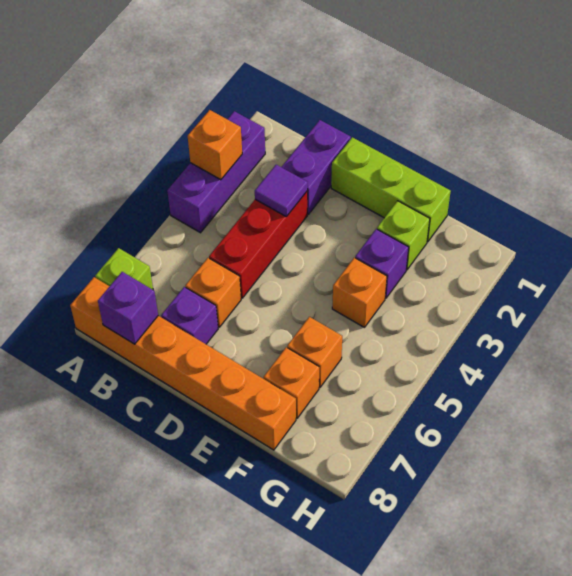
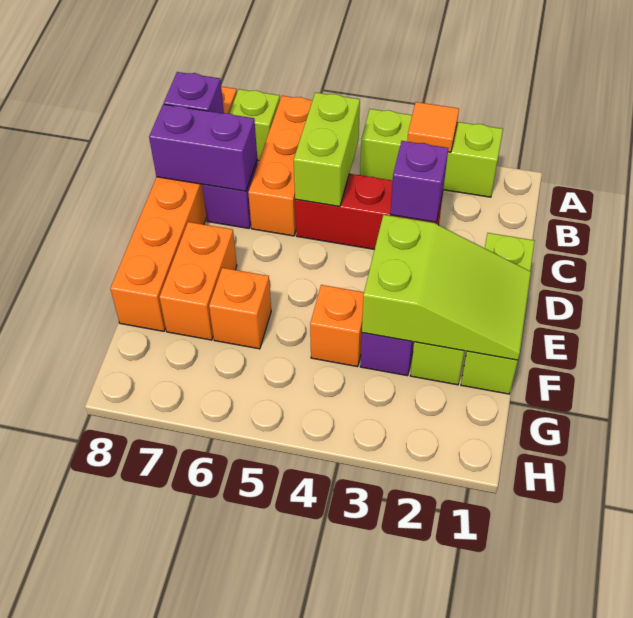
purple 1x3 brick [167,111,265,233] -> lime 1x3 brick [360,109,503,197]
orange 1x1 brick [188,110,242,180] -> orange 1x1 tile [407,102,459,152]
none -> lime 1x2 brick [294,92,360,206]
purple 1x2 brick [282,120,351,214] -> purple 1x2 brick moved to [149,104,257,191]
purple 1x1 tile [255,165,308,217] -> purple 1x1 brick [390,141,448,222]
orange 1x1 brick [185,258,241,327] -> orange 1x3 brick [248,96,313,236]
none -> lime 2x3 slope [362,215,531,360]
orange 1x1 brick [264,347,319,418] -> orange 1x2 brick [159,222,237,340]

